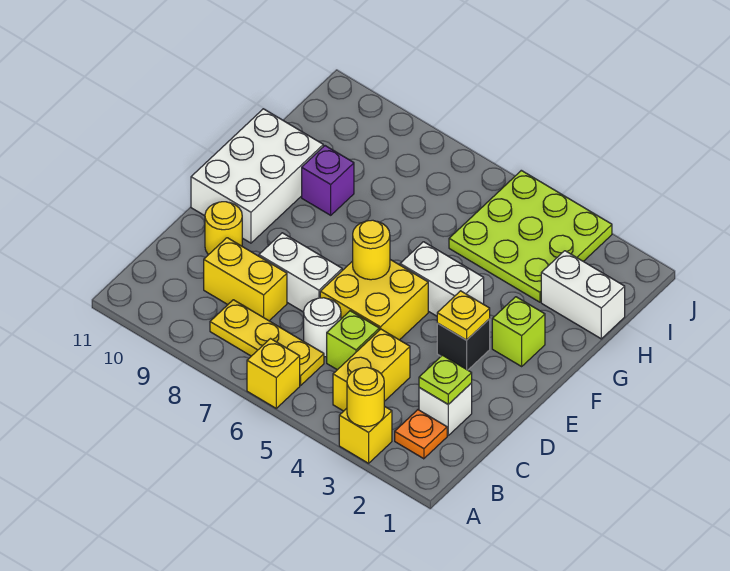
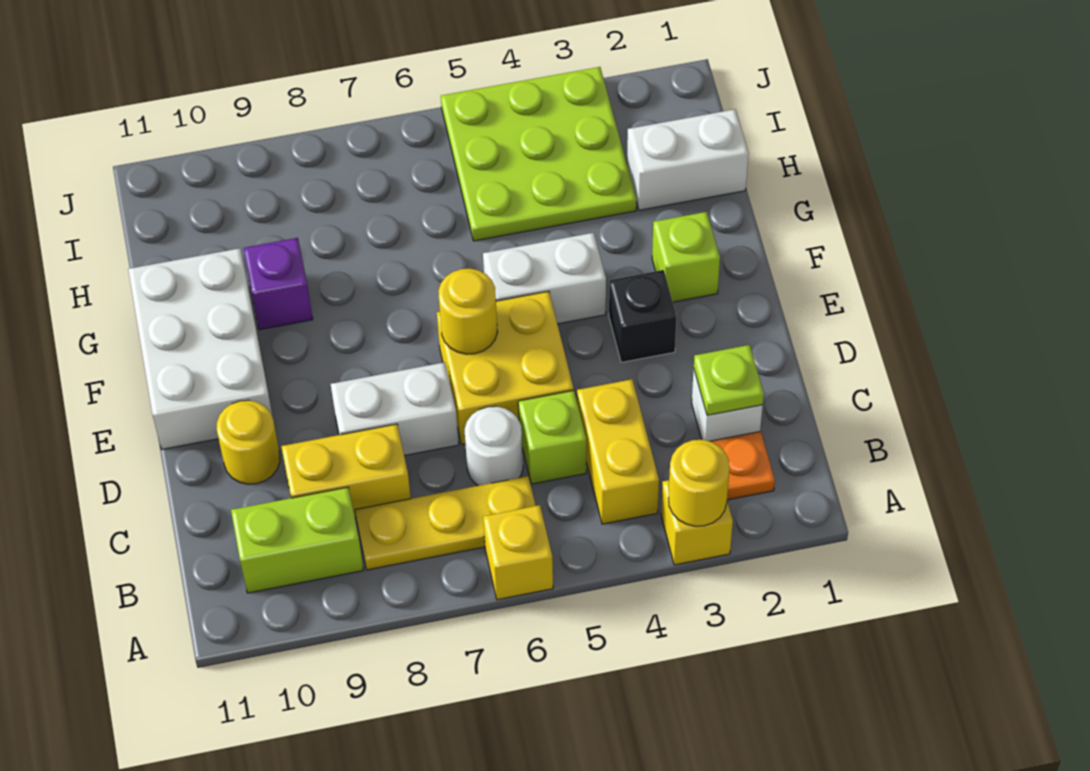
none -> lime 1x2 brick [231,487,363,593]
yellow 1x1 plate [437,291,490,340] -> none

